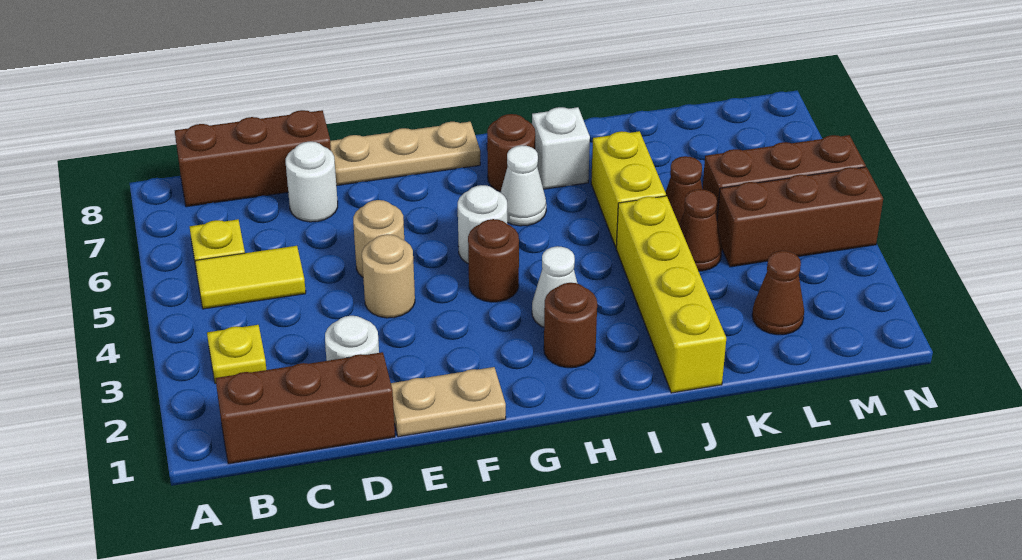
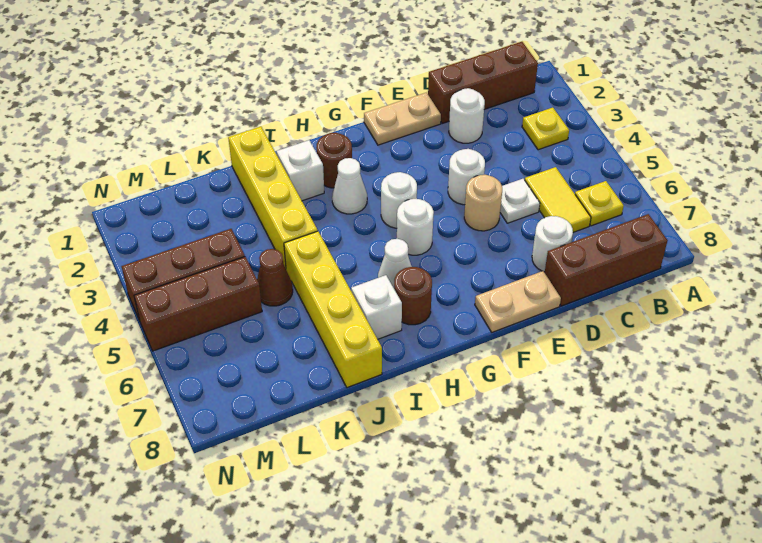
yellow 1x2 tile [195,246,306,309] -> yellow 1x2 tile turned to [525,167,591,232]
none -> white 1x1 plate [500,179,540,223]
tan 1x1 round brick [362,234,415,318] -> white 1x1 round brick [448,149,485,205]
tan 1x3 plate [330,122,480,186] -> tan 1x2 plate [475,271,561,332]
brown 1x1 round brick [468,219,519,302] -> white 1x1 round brick [381,172,417,228]
none -> white 1x1 brick [277,140,324,201]
yellow 1x2 brick [591,131,666,247] -> yellow 1x4 brick [284,231,382,388]
brown 1x1 cone [679,189,722,271] -> none
brown 1x1 cone [752,251,804,335] -> none

